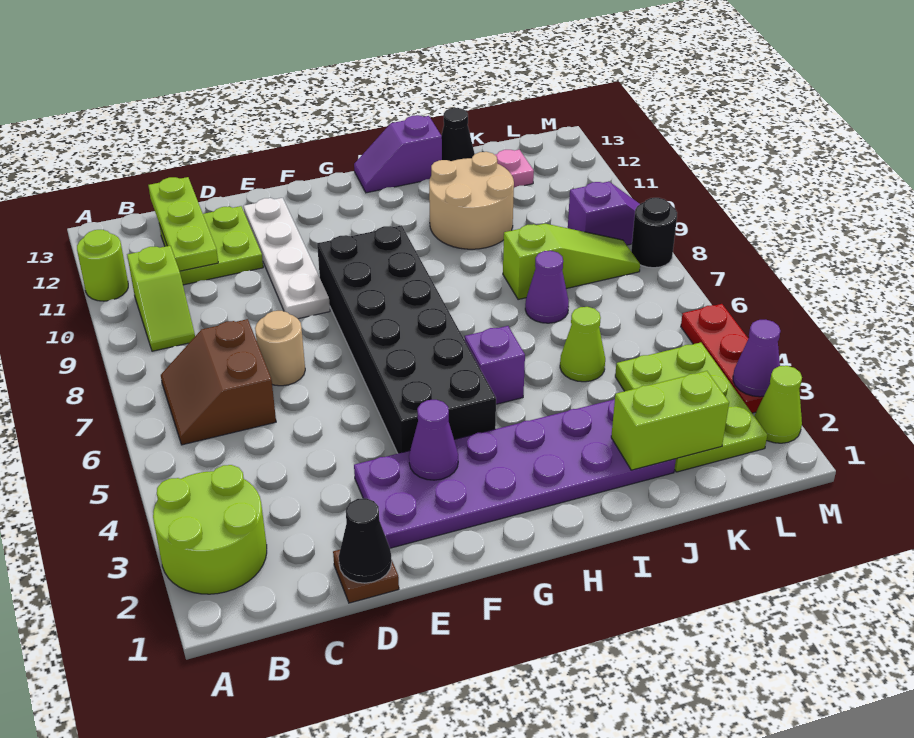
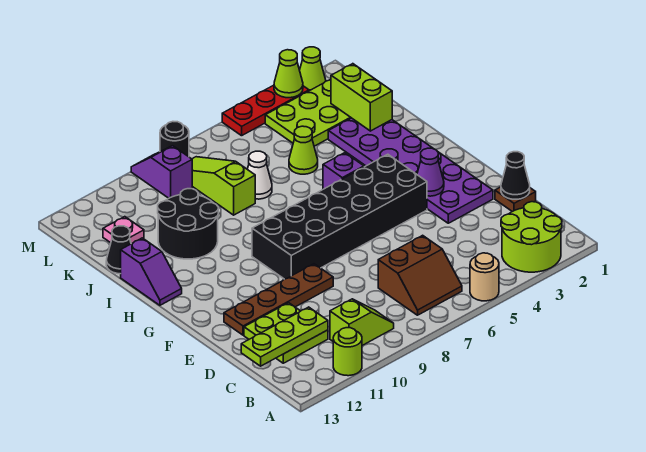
tan 1x1 round brick [255,311,305,386] -> tan 1x1 round brick moved to [470,253,499,301]
white 1x4 plate [244,198,330,319] -> brown 1x4 plate [224,264,333,335]
tan 2x2 round brick [429,152,514,249] -> black 2x2 round brick [158,189,218,259]
purple 1x1 cone [525,251,569,323] -> white 1x1 cone [247,151,272,199]
purple 1x1 cone [733,320,780,397] -> lime 1x1 cone [274,50,303,98]

